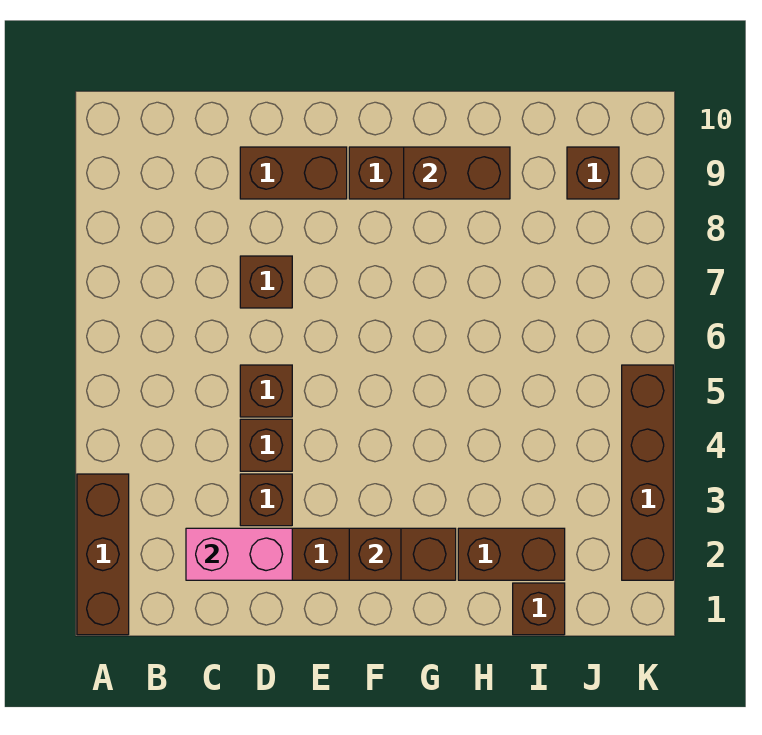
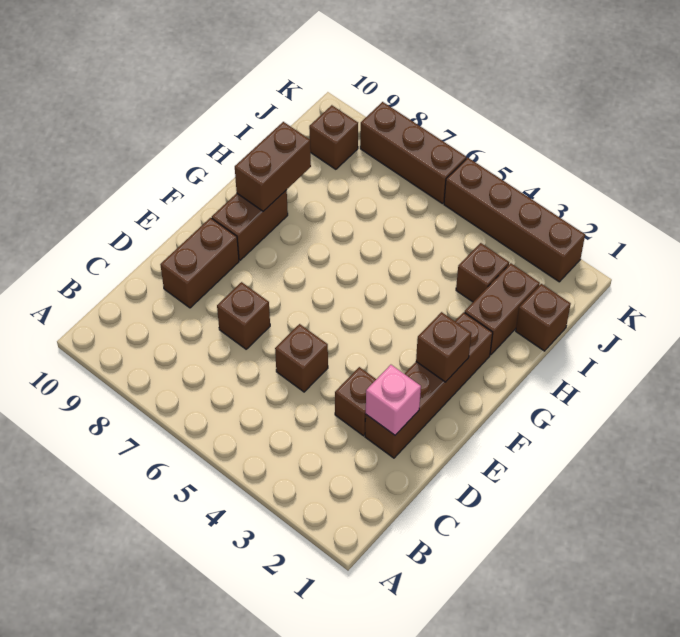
brown 1x3 brick [77,474,129,635] -> brown 1x3 brick moved to [360,102,466,204]
pink 1x2 brick [186,528,292,580] -> pink 1x1 brick [366,365,421,435]
brown 1x1 brick [240,419,292,471] -> brown 1x1 brick moved to [456,243,509,302]

